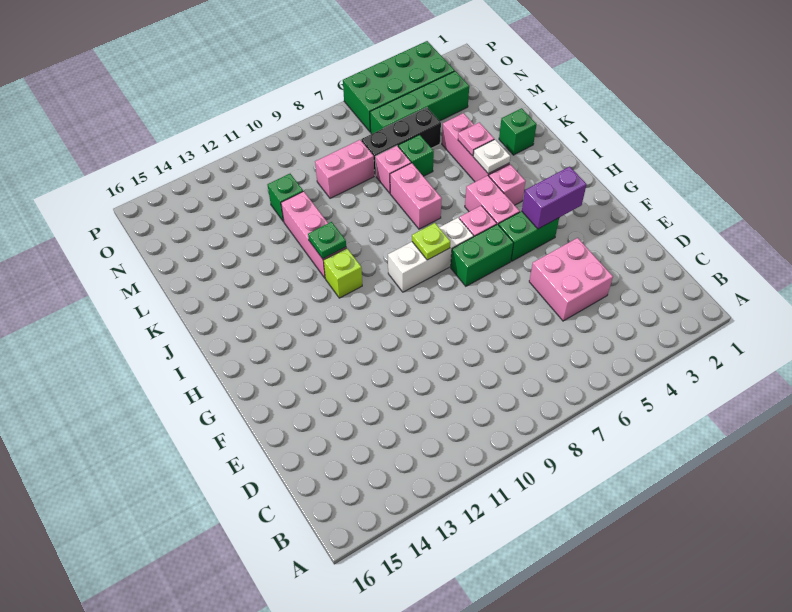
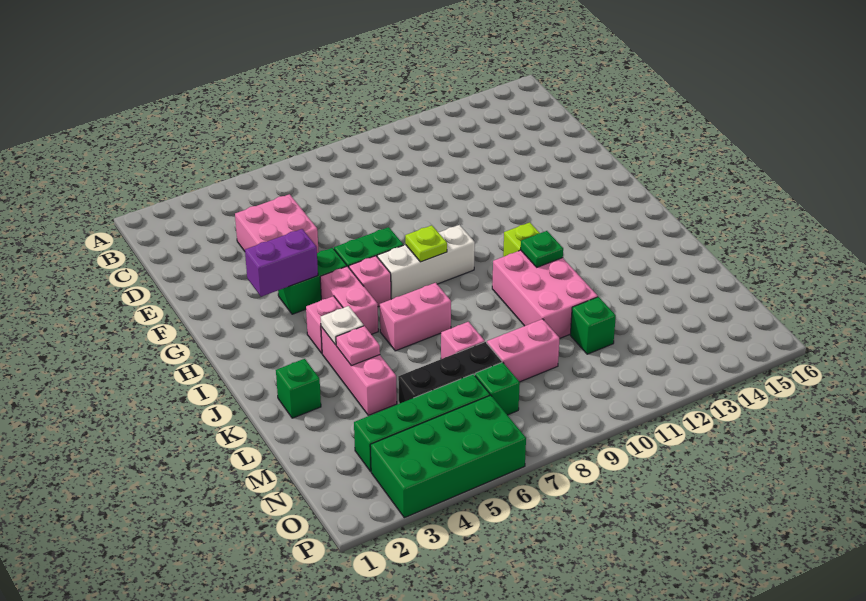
pink 1x2 brick [390,163,442,229] -> pink 1x2 brick turned to [380,283,451,351]
pink 1x3 brick [281,191,346,278] -> pink 2x3 brick [492,250,598,338]
green 1x1 brick [398,135,434,176] -> green 1x1 brick moved to [475,362,520,415]

